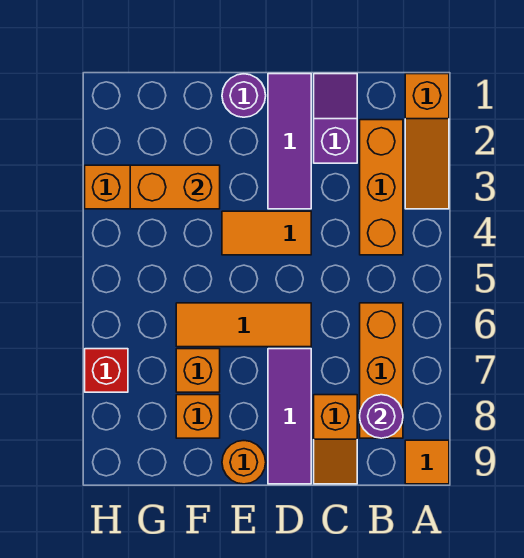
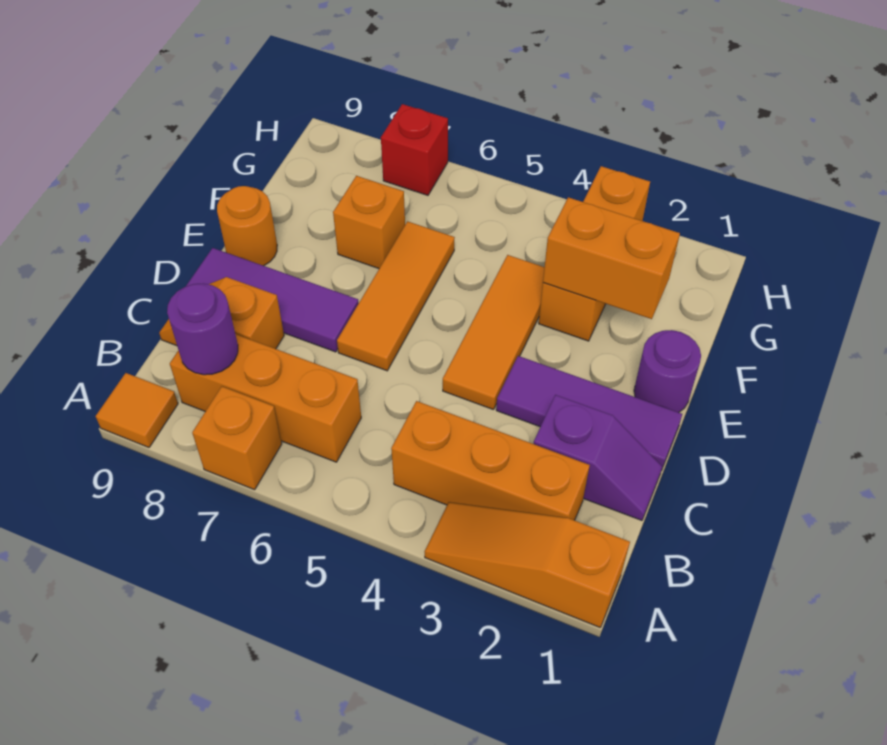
orange 1x2 tile [222,211,311,255] -> orange 1x3 tile [443,255,545,410]
orange 1x2 brick [130,165,220,209] -> orange 1x2 brick turned to [543,197,680,319]
orange 1x1 brick [176,395,220,438] -> orange 1x1 brick moved to [192,386,282,490]

